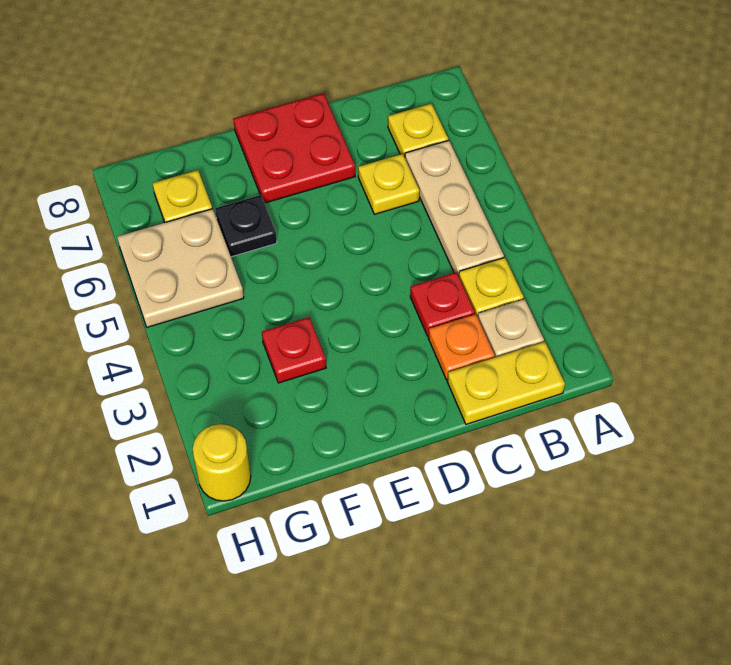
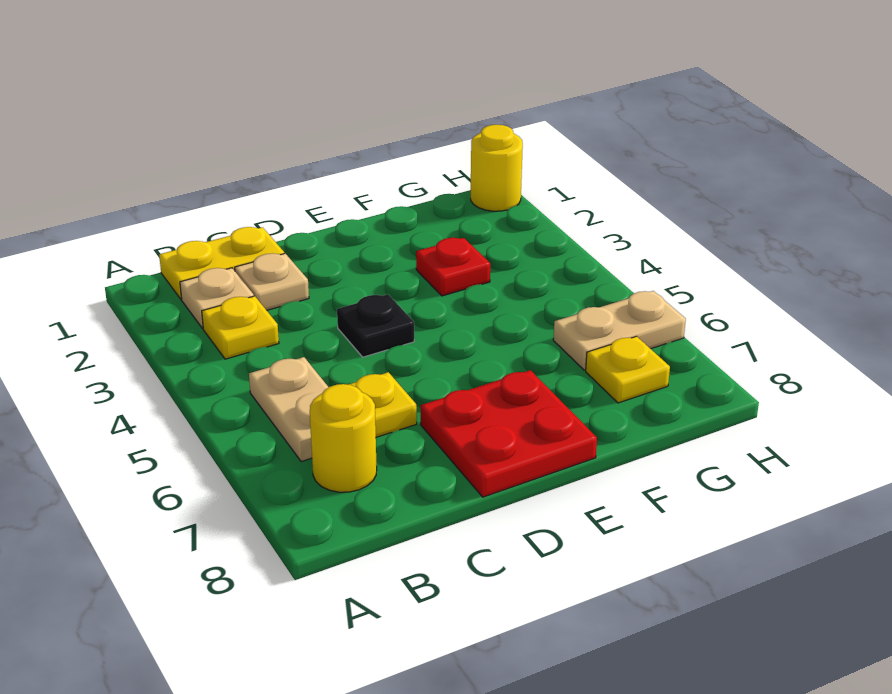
tan 1x3 plate [405,140,504,276] -> tan 1x2 plate [249,357,329,462]
yellow 1x1 plate [388,104,448,157] -> yellow 1x1 round brick [310,384,377,492]
orange 1x1 plate [428,314,495,380] -> tan 1x1 plate [235,253,309,310]
red 1x1 plate [410,272,475,336] -> none
black 1x1 plate [215,195,277,257] -> black 1x1 plate moved to [337,294,414,357]
tan 2x2 plate [117,209,244,327] -> tan 1x2 plate [553,291,686,370]

